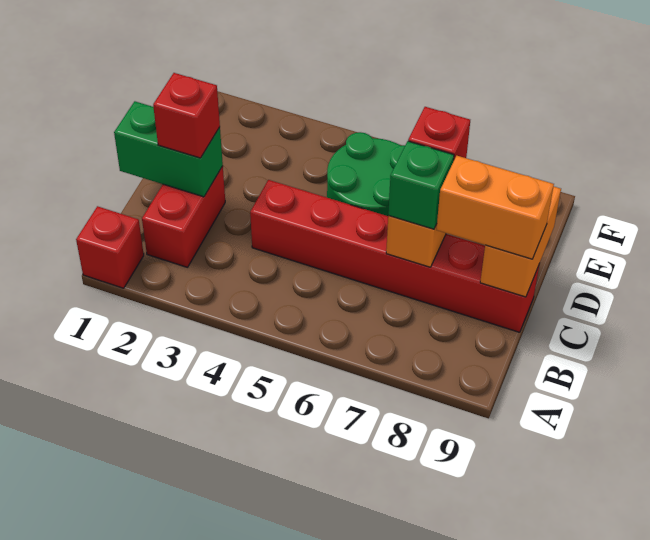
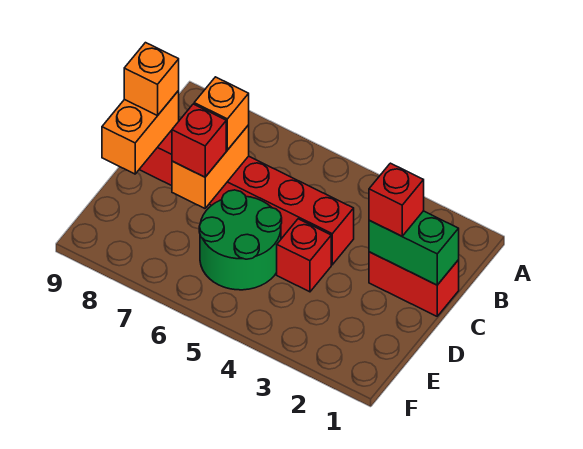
red 1x1 brick [76,206,144,288] -> red 1x1 brick moved to [277,219,331,292]
red 1x2 brick [142,166,225,267] -> red 1x2 brick turned to [369,252,459,316]
green 1x1 brick [388,141,454,229] -> orange 1x1 brick [194,77,249,150]
orange 1x2 brick [436,156,554,259] -> orange 1x1 brick [124,43,179,116]

